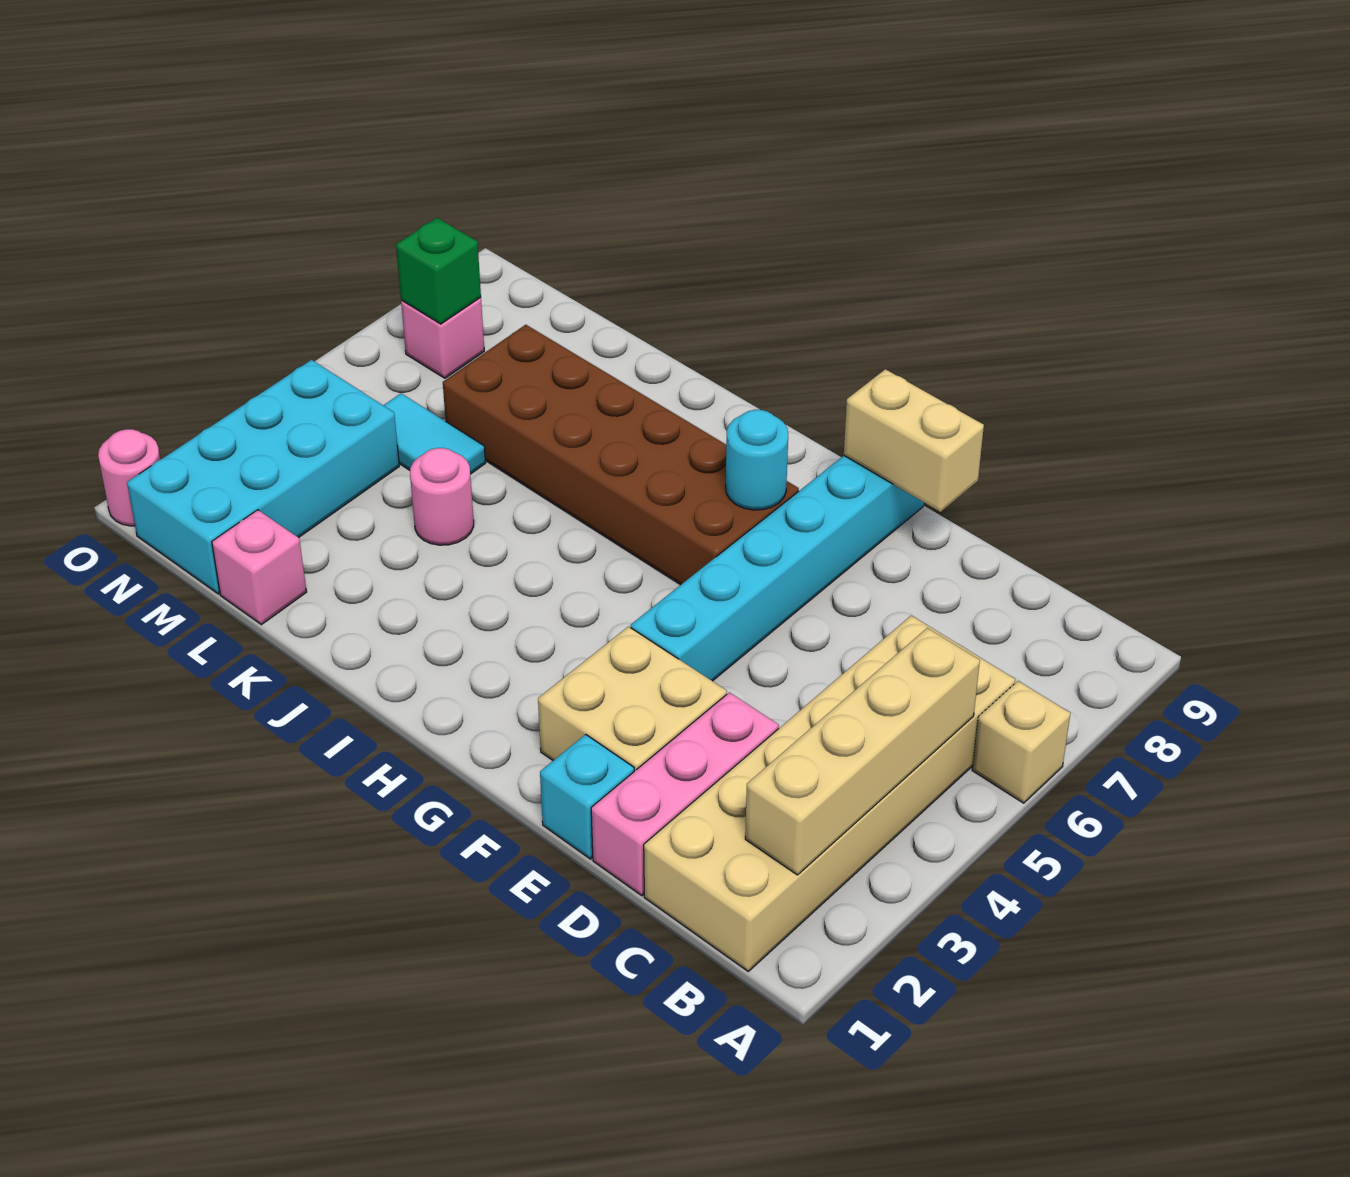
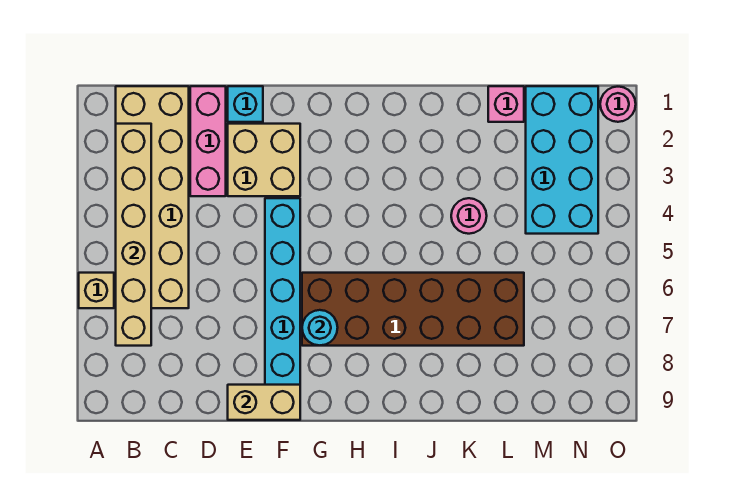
tan 1x4 brick [745,628,980,875] -> tan 1x6 brick [116,124,151,346]
cyan 1x2 tile [383,393,486,474] -> none
pink 1x1 brick [401,297,484,378] -> none
green 1x1 brick [396,218,481,324] -> none

